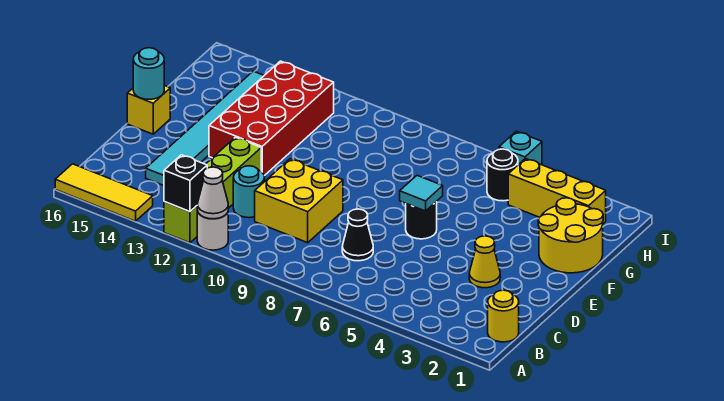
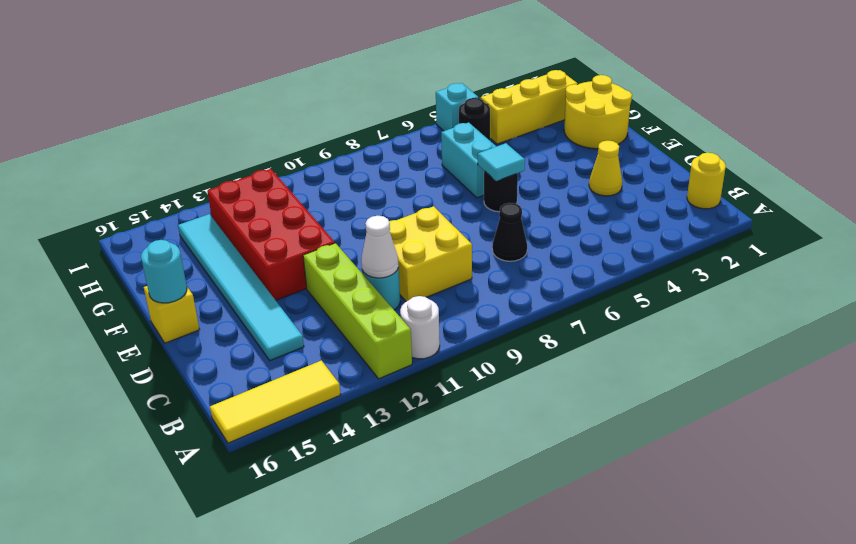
white 1x1 cone [197,167,228,219] -> white 1x1 cone moved to [361,216,399,278]
black 1x1 brick [164,155,207,212] -> none
none -> cyan 1x2 brick [441,123,496,198]

